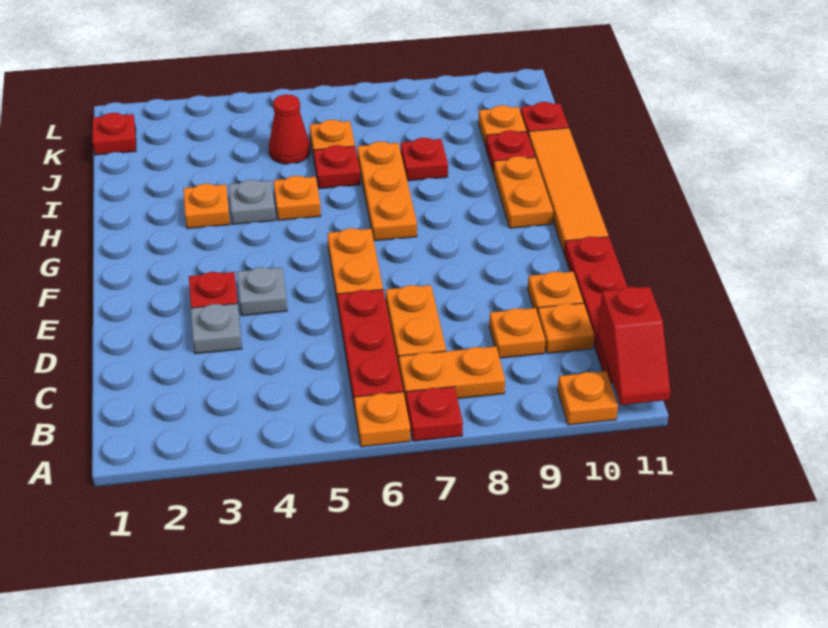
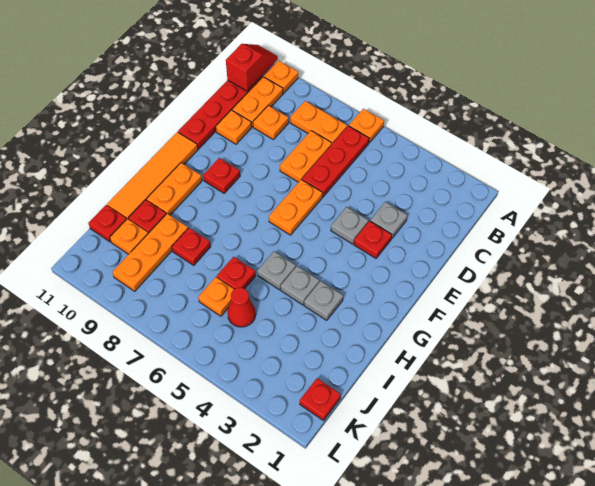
red 1x1 plate [406,387,463,441] -> red 1x1 plate moved to [203,158,240,193]
orange 1x1 plate [538,303,594,353] -> orange 1x2 plate [232,77,283,127]
orange 1x3 plate [357,141,417,241] -> orange 1x3 plate moved to [112,214,188,291]
orange 1x1 plate [183,184,230,229] -> grey 1x1 plate [304,281,343,320]
orange 1x1 plate [274,176,321,220] -> grey 1x1 plate [257,251,296,290]

